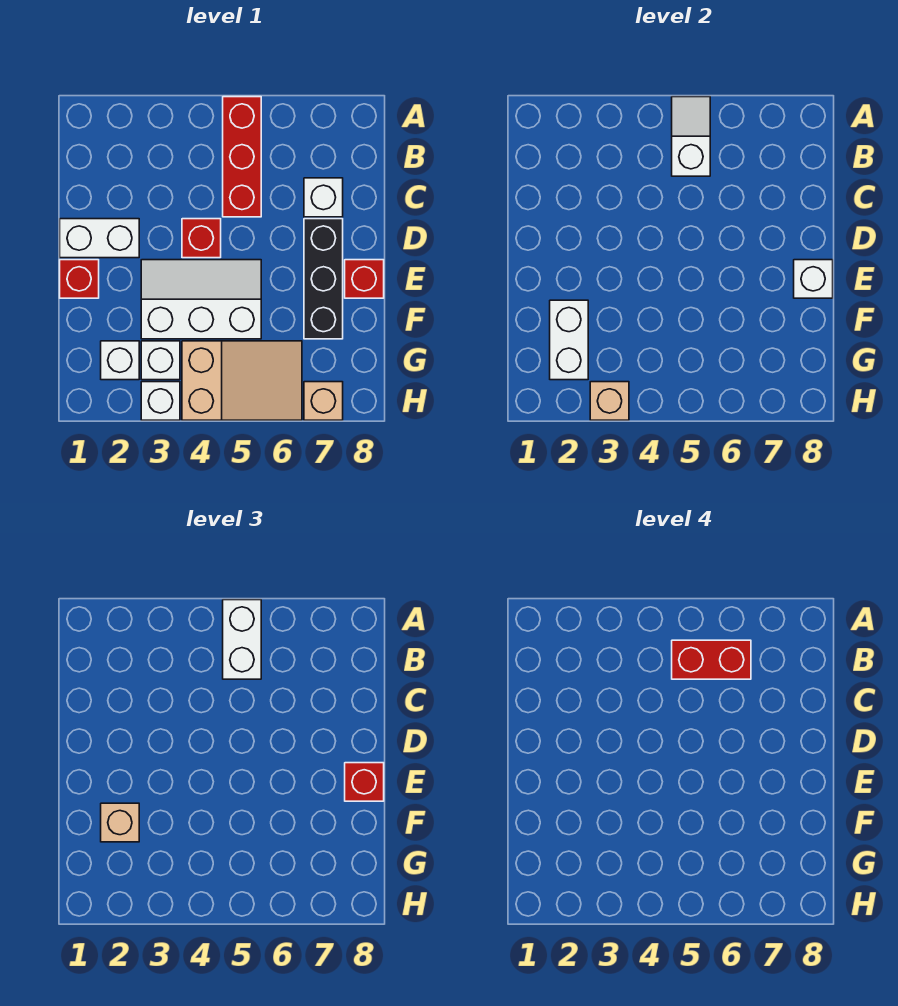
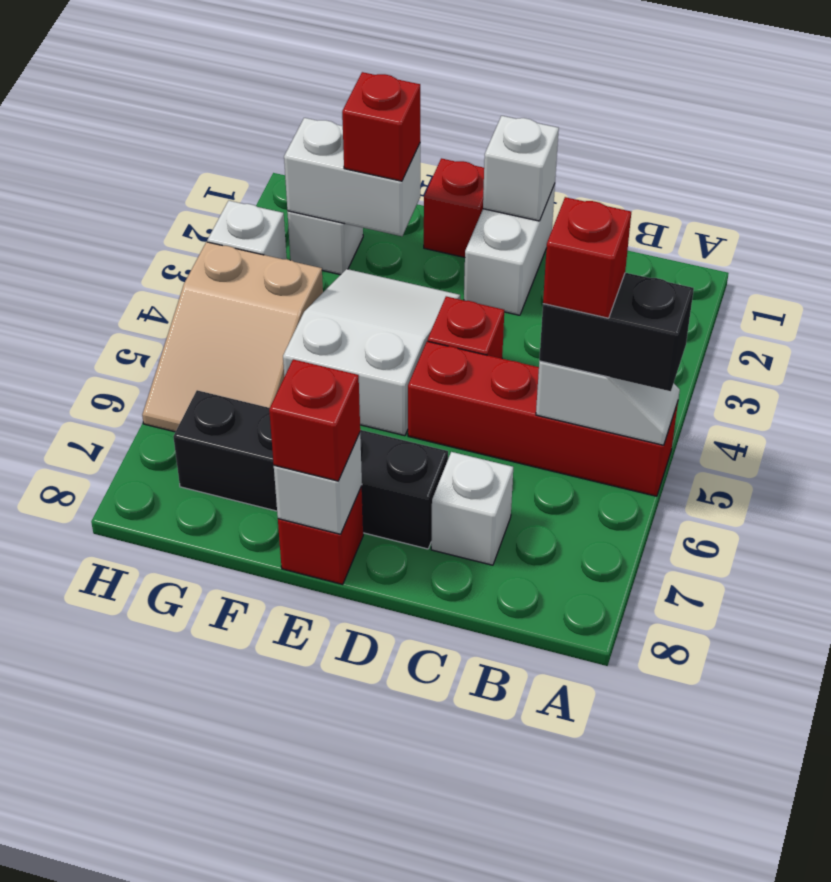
red 1x3 brick [223,97,261,217] -> red 1x4 brick [408,341,678,496]
white 1x2 brick [223,600,261,679] -> black 1x2 brick [539,273,694,391]
red 1x2 brick [672,640,751,679] -> red 1x1 brick [543,197,631,318]
black 1x3 brick [304,219,343,339] -> black 1x4 brick [173,390,448,549]
white 2x3 slope [141,260,261,339] -> white 2x3 slope turned to [283,269,460,436]
tan 1x1 brick [101,803,139,842] -> red 1x1 brick [342,72,420,181]
white 1x1 brick [141,341,180,380] -> white 1x1 brick moved to [483,116,559,221]
tan 1x1 brick [590,382,629,420] -> none
tan 1x1 brick [304,382,343,420] -> none

